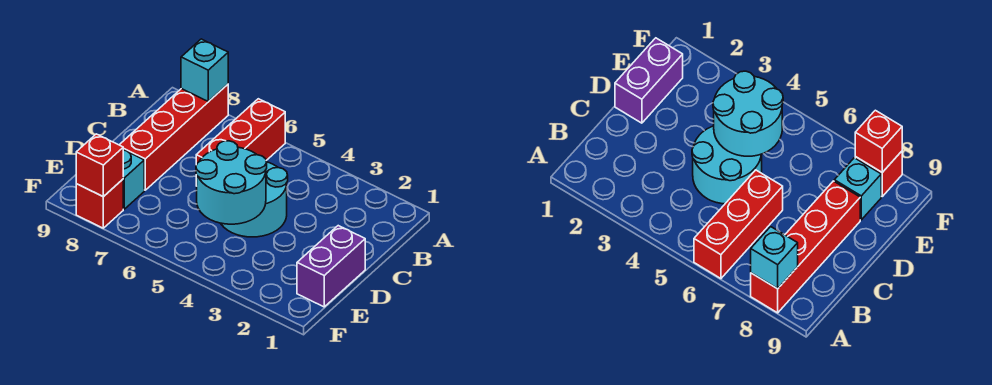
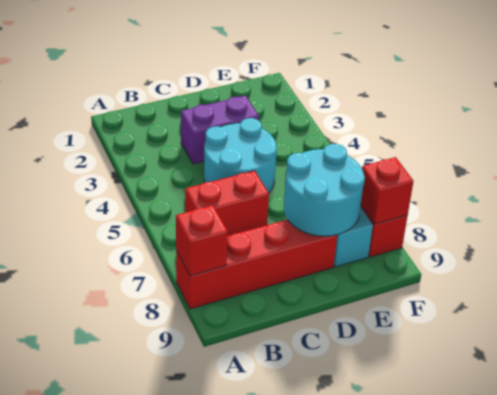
red 1x3 brick [196,99,285,186] -> red 1x2 brick [185,171,269,236]
cyan 1x1 brick [181,39,228,102] -> red 1x1 brick [176,205,228,276]
purple 1x2 brick [297,226,365,307] -> purple 1x2 brick moved to [181,96,259,164]
cyan 2x2 round brick [196,141,267,224] -> cyan 2x2 round brick moved to [284,144,365,236]

